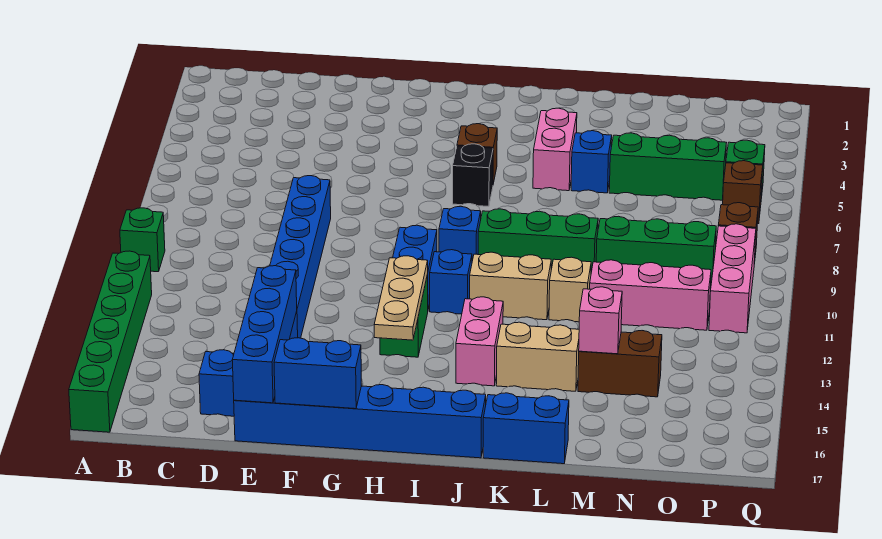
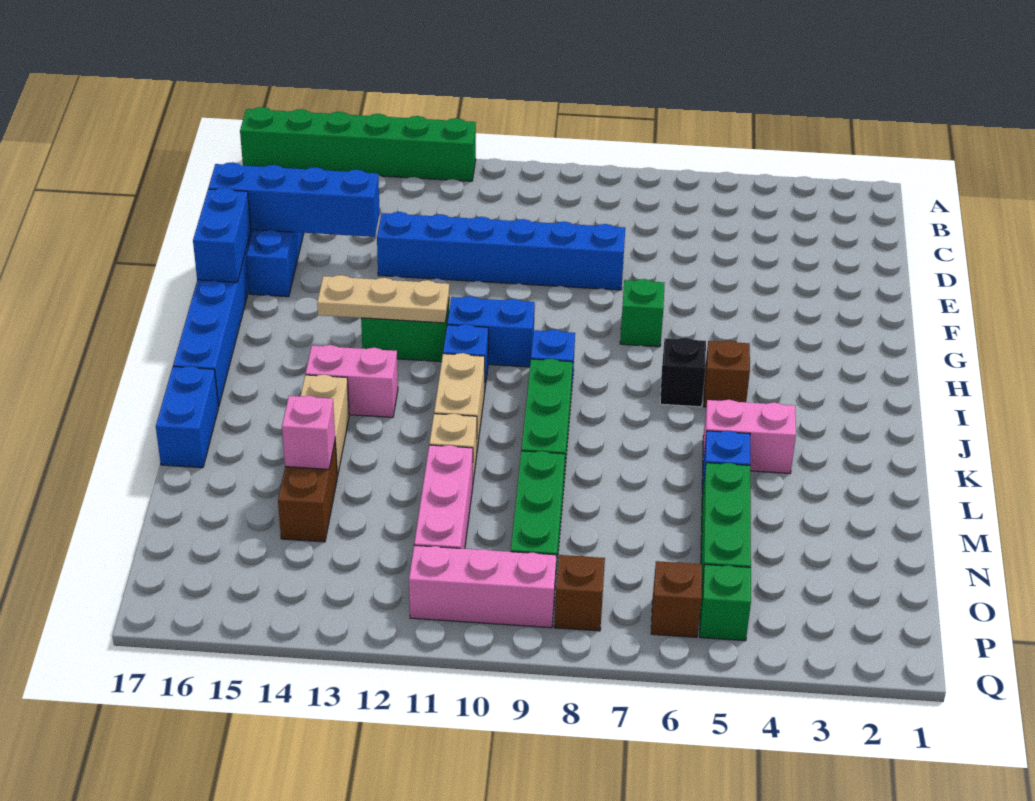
green 1x1 brick [120,208,165,272] -> green 1x1 brick moved to [620,279,665,347]

